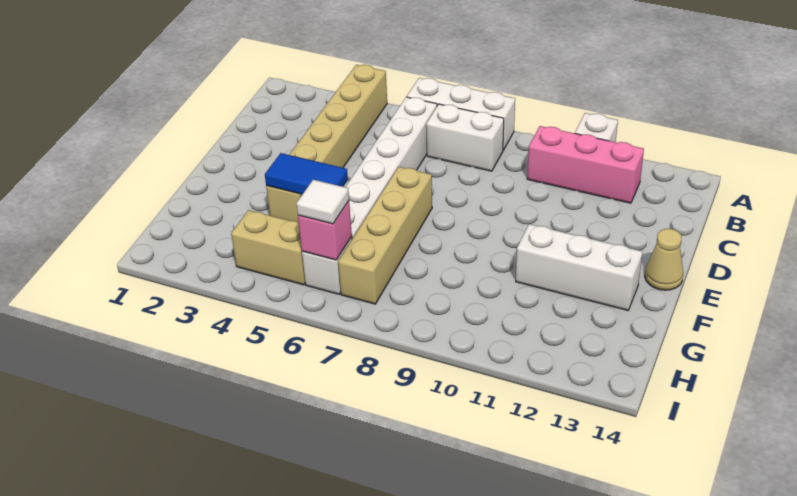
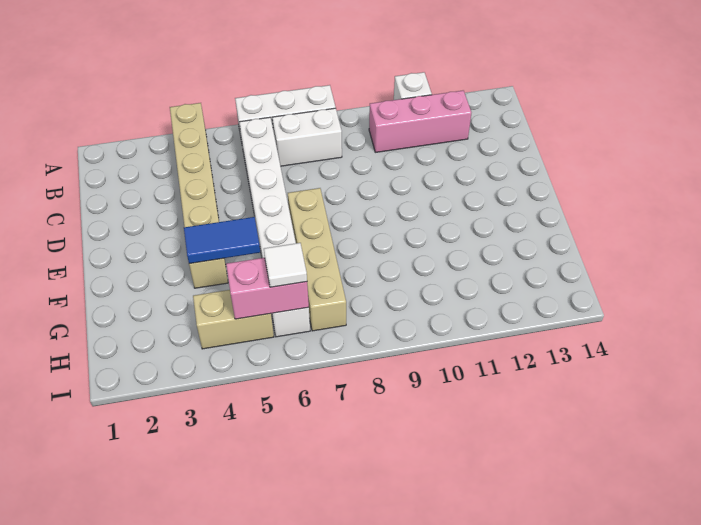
tan 1x1 cone [645,229,683,290] -> none
white 1x3 brick [516,224,642,310] -> none
pink 1x1 brick [298,201,352,260] -> pink 1x2 brick [226,258,309,319]

